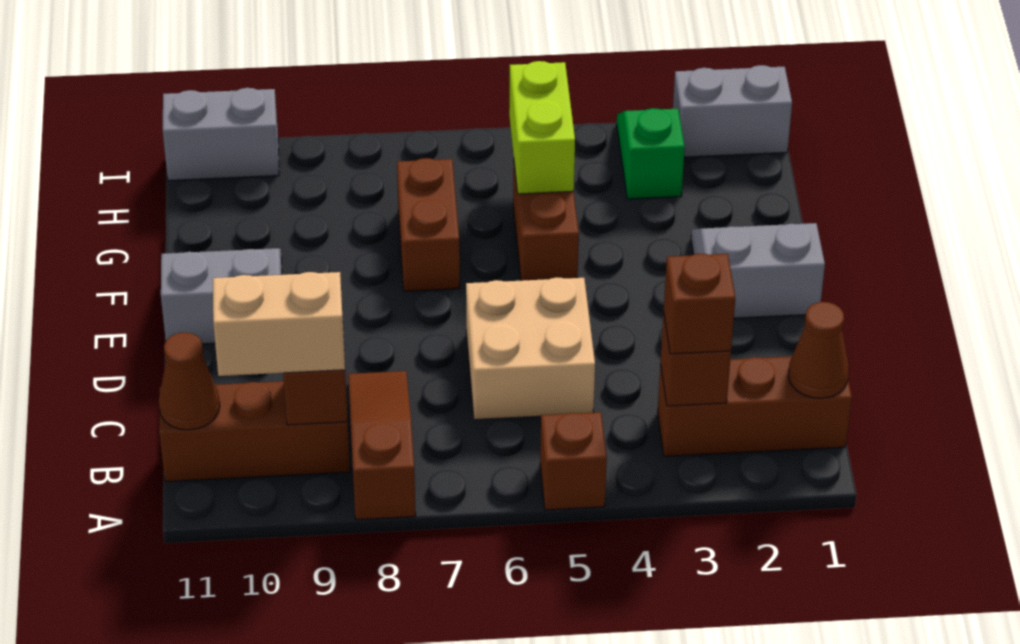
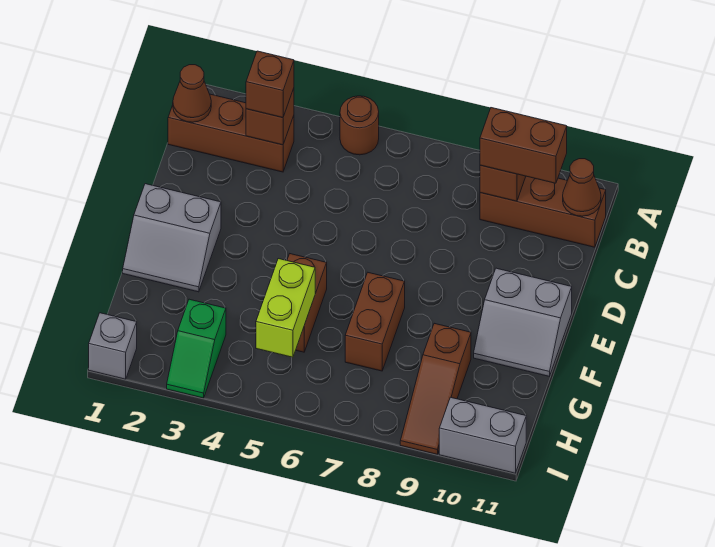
brown 1x1 brick [540,412,607,510] -> brown 1x1 round brick [340,96,379,155]
brown 1x3 slope [348,371,416,520] -> brown 1x3 slope moved to [400,323,471,454]
tan 1x2 brick [213,272,345,376] -> brown 1x2 brick [480,108,567,183]
tan 2x2 brick [466,277,595,420] -> none
grey 1x2 brick [673,65,792,157] -> grey 1x1 brick [89,313,137,379]

